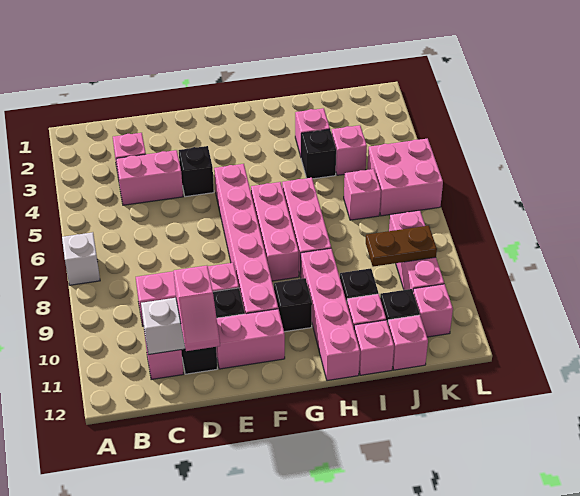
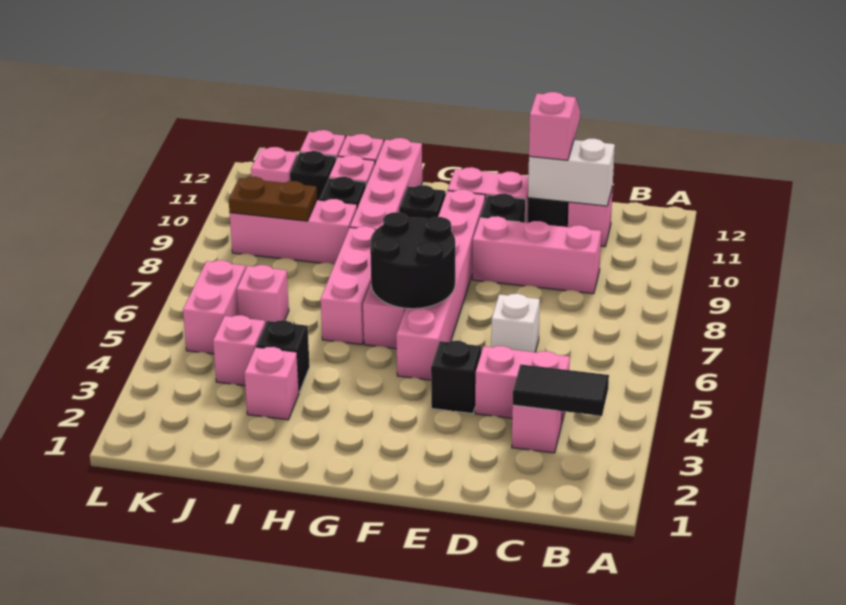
white 1x1 brick [62,232,100,285] -> white 1x1 brick moved to [491,294,540,352]
none -> black 1x2 tile [513,364,609,416]
none -> black 2x2 round brick [370,212,455,309]
pink 2x2 brick [367,138,443,216] -> pink 1x2 brick [183,260,246,354]
pink 1x3 brick [389,210,444,290] -> pink 1x3 brick turned to [230,199,357,265]

